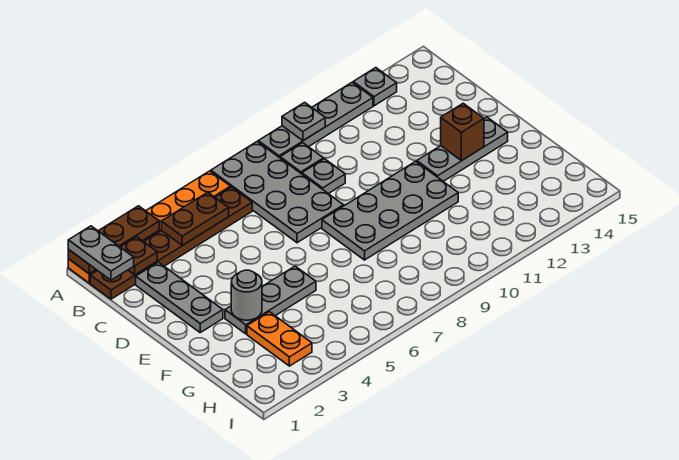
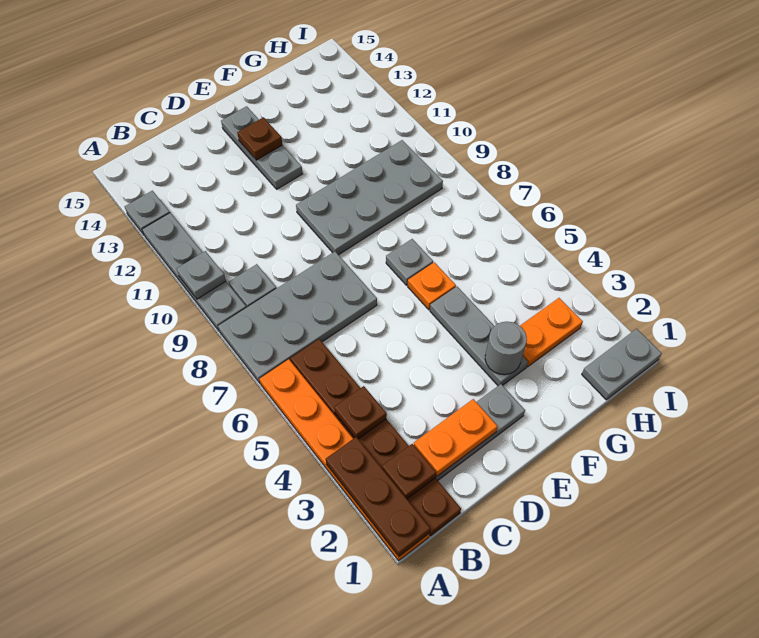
grey 1x2 plate [68,226,134,280] -> grey 1x2 plate moved to [582,329,662,400]
brown 1x2 plate [161,192,229,245] -> brown 1x1 plate [334,386,387,439]
none -> orange 1x2 plate [414,399,498,476]
grey 1x1 plate [302,159,345,194] -> grey 1x1 plate moved to [386,239,433,285]
grey 2x4 plate [322,161,458,260] -> grey 2x4 plate turned to [296,140,443,255]
brown 1x1 brick [441,103,484,161] -> brown 1x1 plate [237,117,282,160]
none -> orange 1x1 plate [408,262,456,310]

